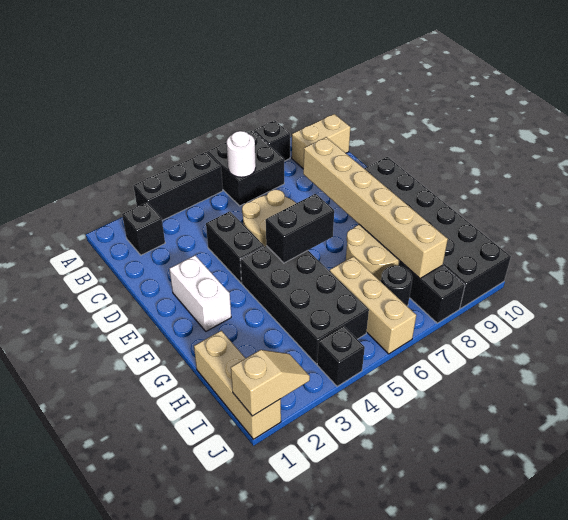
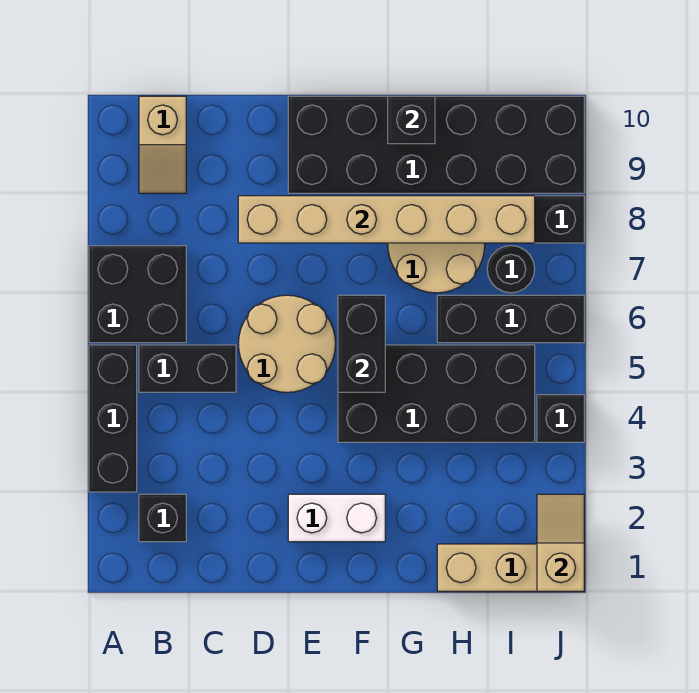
black 1x1 brick [254,120,290,161] -> black 1x1 brick moved to [388,96,435,144]
white 1x1 round brick [227,131,256,177] -> none
tan 1x2 brick [292,114,350,169] -> tan 1x2 slope [139,96,186,193]
black 1x2 brick [206,211,264,283] -> black 1x2 brick moved to [139,345,236,392]
tan 1x3 brick [330,256,416,354] -> black 1x3 brick [437,295,584,343]

